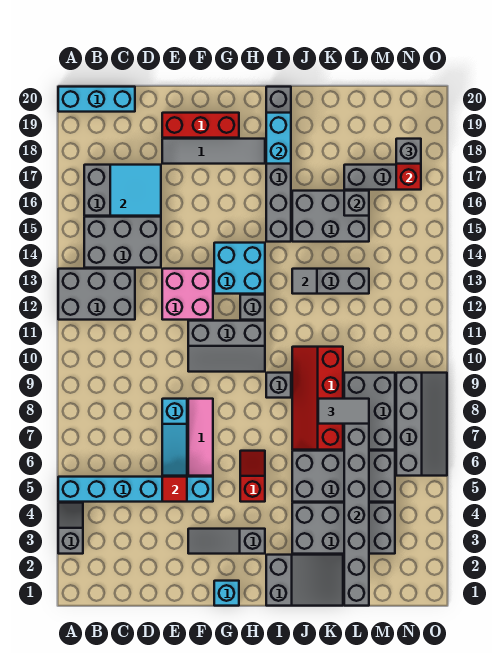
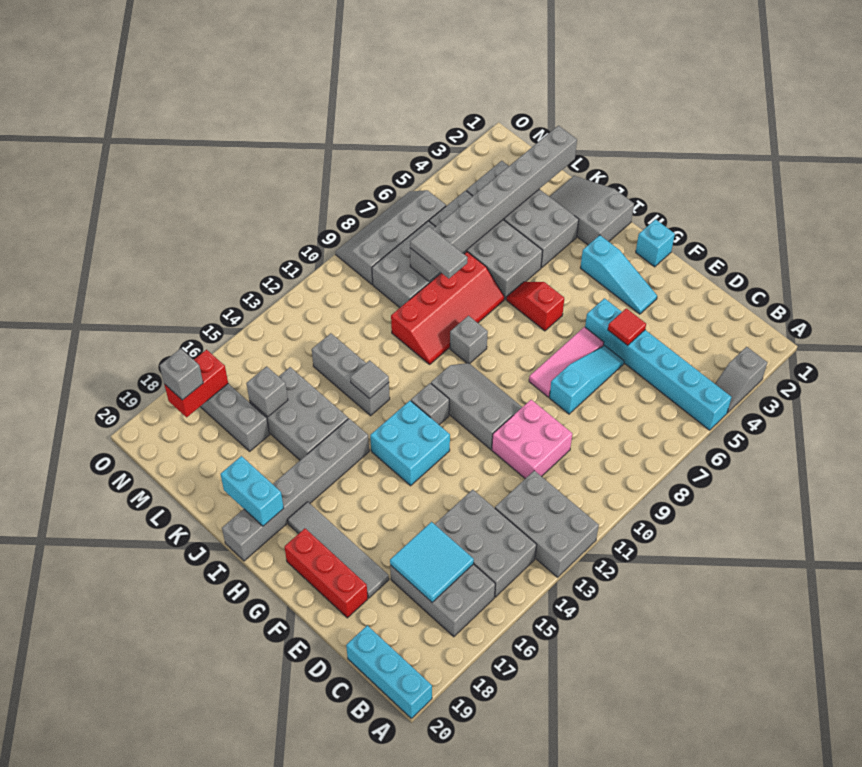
pink 2x2 brick [162,269,213,320] -> pink 2x2 brick moved to [492,400,572,479]
grey 1x3 slope [188,529,265,554] -> cyan 1x3 slope [580,235,657,314]
red 1x2 slope [240,451,265,502] -> red 1x2 slope turned to [506,282,564,331]
cyan 1x2 brick [266,113,291,164] -> cyan 1x2 brick turned to [220,456,284,526]

